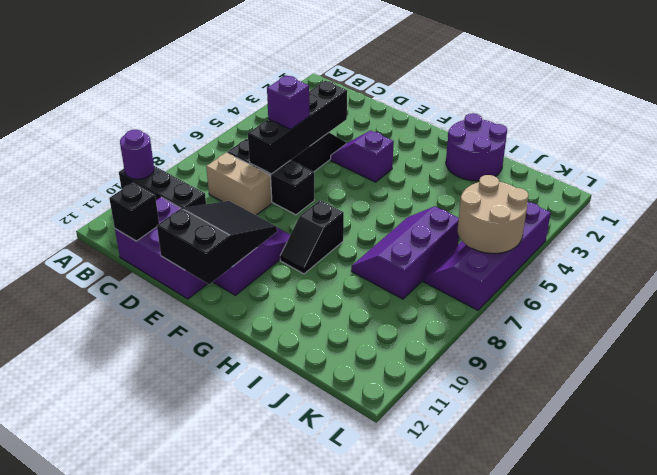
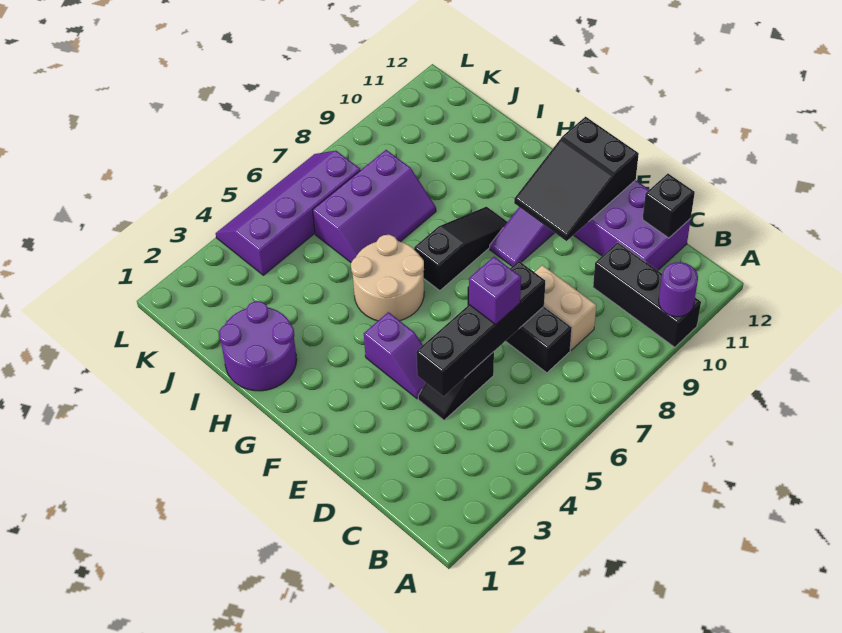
black 1x2 slope [280,200,344,274] -> black 1x3 slope [414,207,507,291]
purple 2x4 slope [424,202,551,310] -> purple 2x4 slope turned to [216,151,360,275]
tan 2x2 round brick [458,175,529,253] -> tan 2x2 round brick moved to [351,235,424,321]

